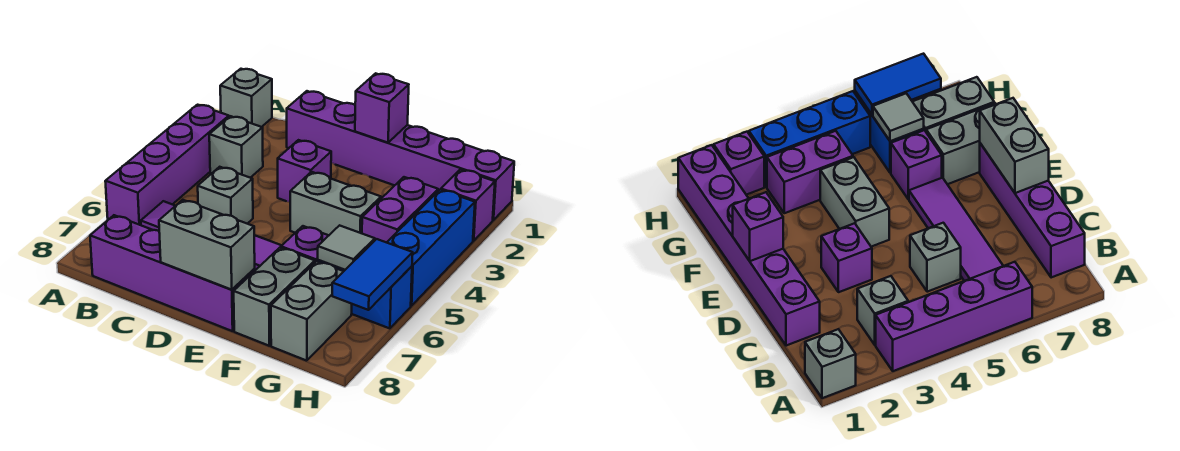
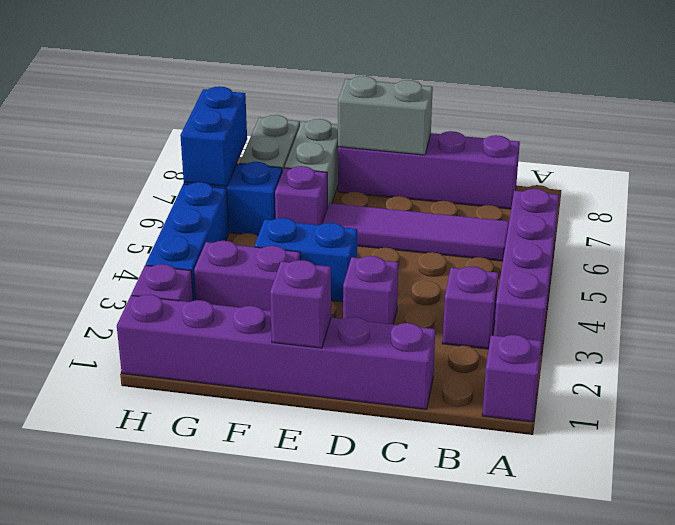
grey 1x1 brick [220,69,272,127] -> purple 1x1 brick [482,335,542,422]
grey 1x1 brick [209,116,263,178] -> purple 1x1 brick [442,267,498,349]
grey 1x1 brick [198,167,253,224] -> none
grey 1x2 brick [290,172,381,235] -> blue 1x2 brick [255,218,357,302]
purple 1x2 brick [362,177,438,243] -> purple 1x2 brick turned to [194,241,300,311]
grey 1x1 tile [318,225,375,270] -> none
blue 1x2 tile [332,239,413,310] -> blue 1x2 brick [180,86,247,187]

